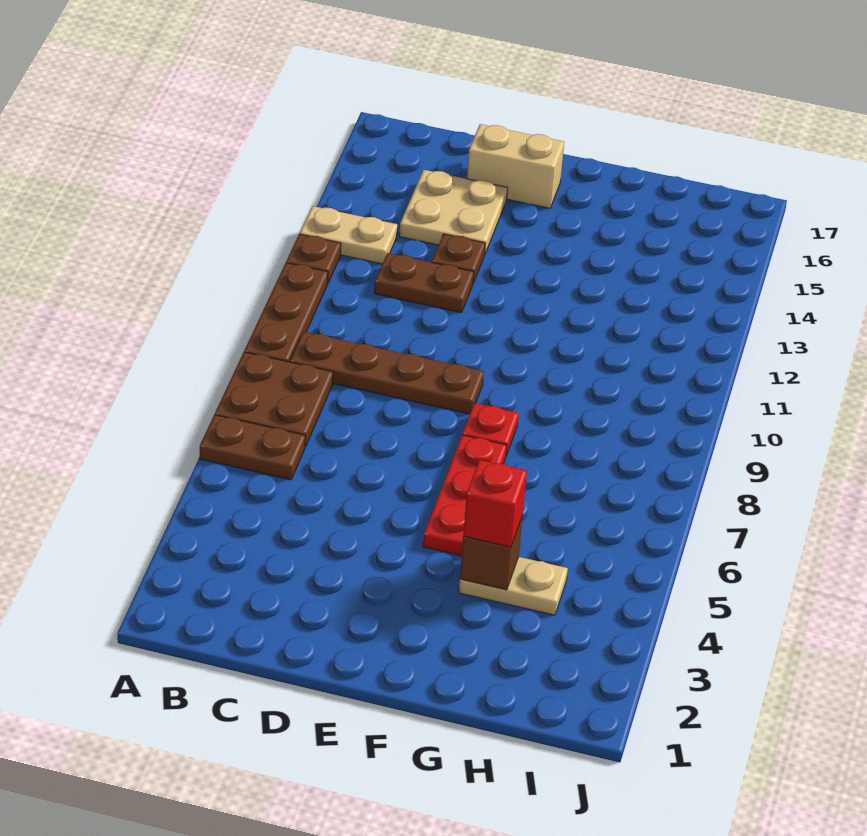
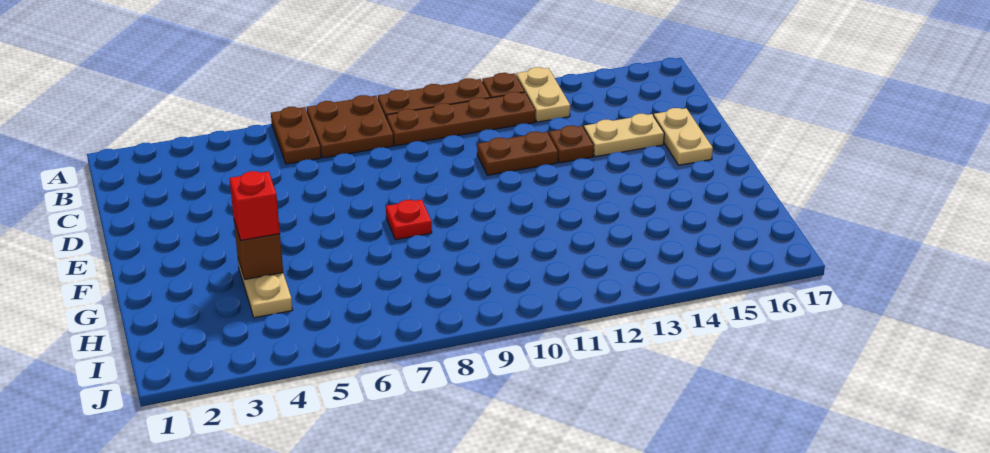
brown 1x4 plate [290,332,484,414] -> brown 1x4 plate turned to [386,92,535,146]
brown 1x2 plate [375,253,474,313] -> brown 1x2 plate turned to [477,132,558,175]
tan 2x2 plate [399,170,508,255] -> tan 1x2 plate [584,114,664,157]
tan 1x2 brick [467,124,564,208] -> tan 1x2 plate [654,108,713,165]
red 1x3 plate [423,435,507,556] -> none

